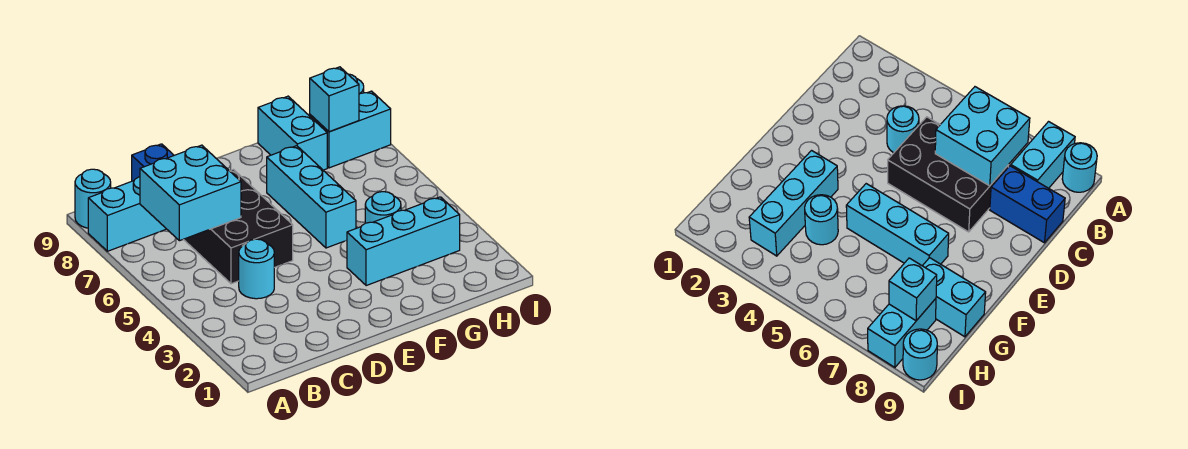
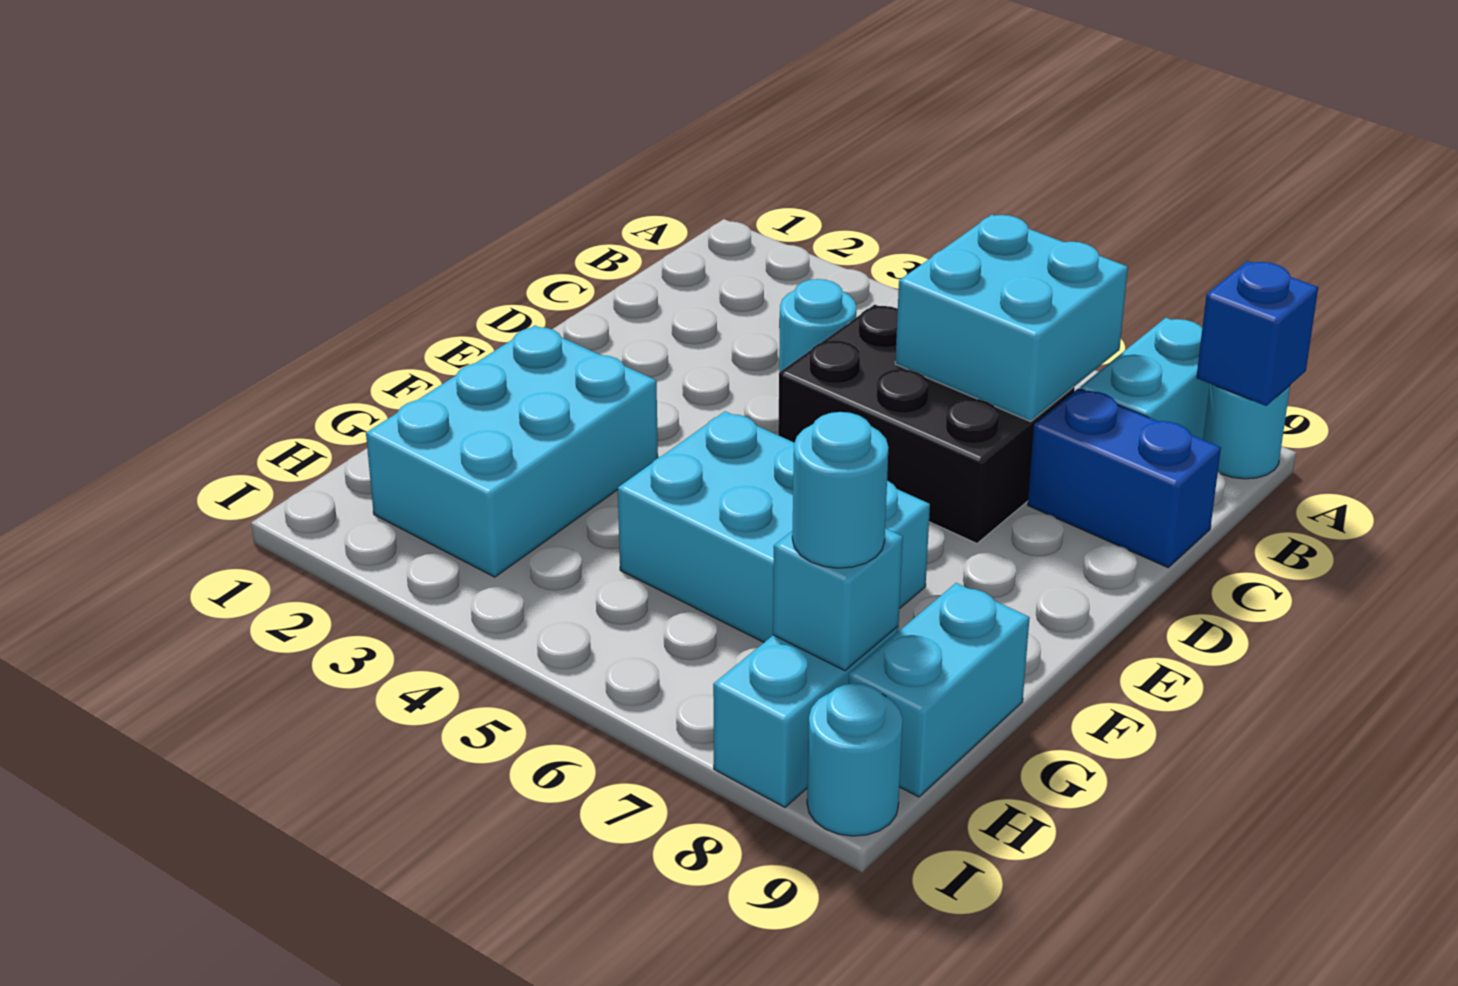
none -> blue 1x1 brick [1196,261,1318,406]
cyan 1x3 brick [347,197,460,286] -> cyan 2x3 brick [366,325,658,577]
cyan 1x3 brick [267,146,356,248] -> cyan 2x3 brick [618,411,930,642]
cyan 1x1 round brick [365,192,401,223] -> cyan 1x1 round brick moved to [792,412,888,568]
cyan 1x2 brick [258,96,327,170] -> cyan 1x2 brick turned to [848,583,1030,797]

